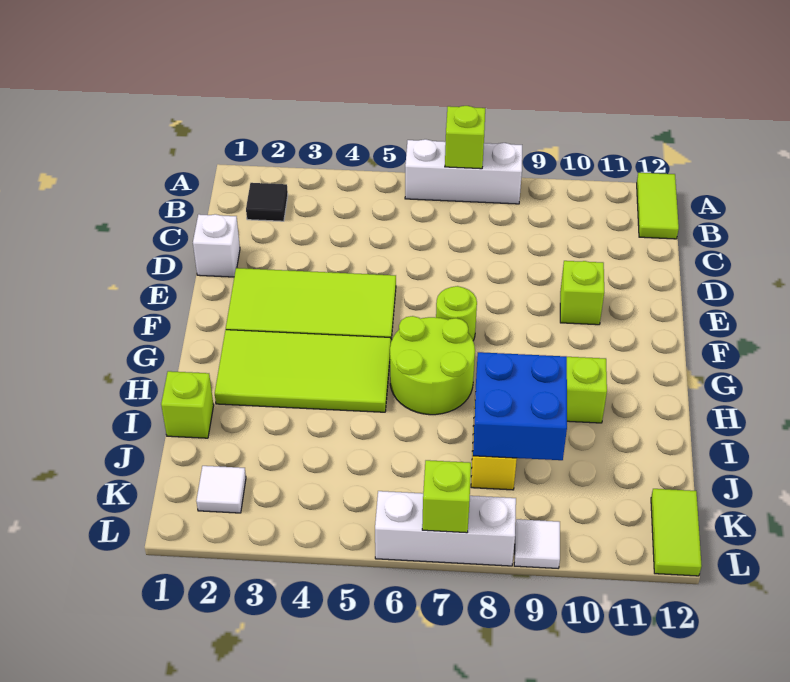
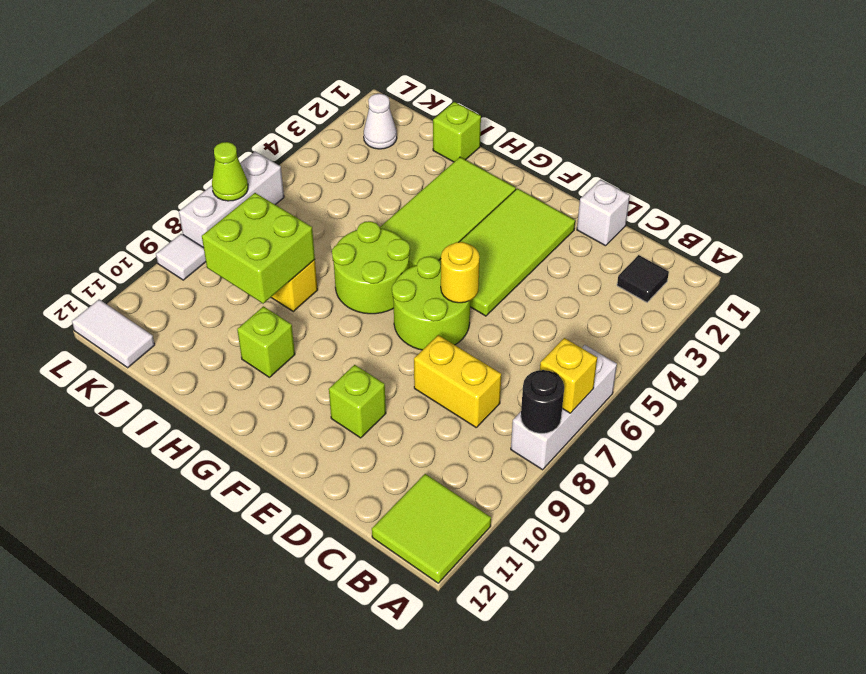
lime 1x1 brick [445,106,485,169] -> yellow 1x1 brick [540,338,597,413]
none -> black 1x1 round brick [521,370,564,433]
lime 1x2 tile [637,173,679,239] -> lime 2x2 tile [372,474,491,583]
none -> yellow 1x2 brick [414,335,501,427]
none -> yellow 1x1 round brick [441,242,480,303]
lime 1x1 round brick [436,286,477,340] -> lime 2x2 round brick [392,257,470,350]
blue 2x2 brick [473,352,567,460] -> lime 2x2 brick [202,193,315,304]
white 1x1 tile [196,466,246,513] -> white 1x1 cone [364,94,397,149]
lime 1x2 tile [651,489,702,576] -> white 1x2 tile [72,299,155,368]
lime 1x1 brick [422,460,471,533] -> lime 1x1 cone [212,142,248,201]

